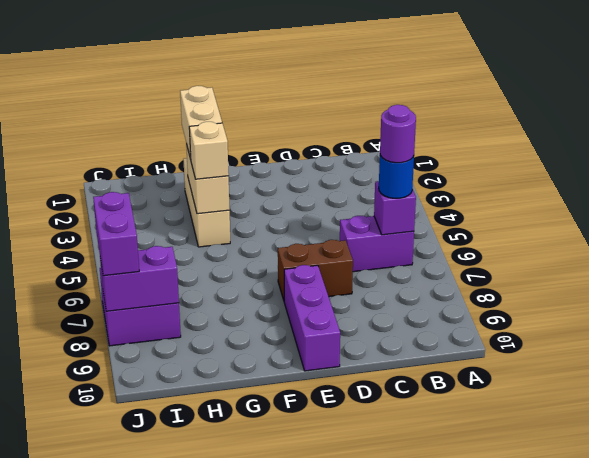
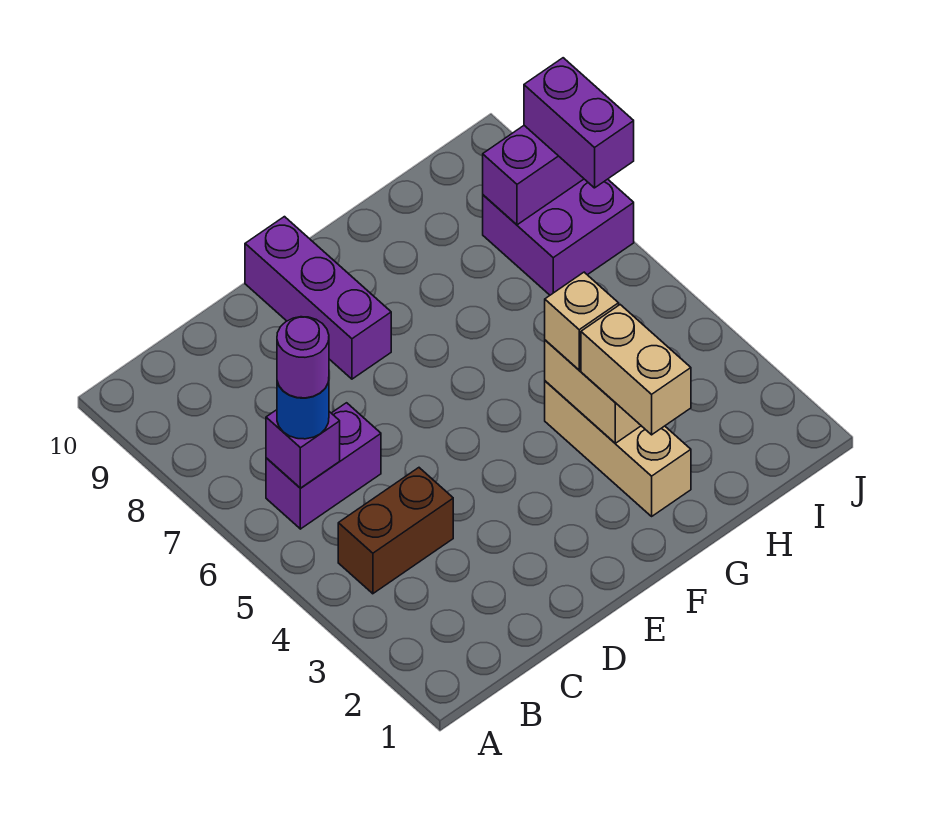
brown 1x2 brick [278,240,353,300] -> brown 1x2 brick moved to [338,468,453,594]

